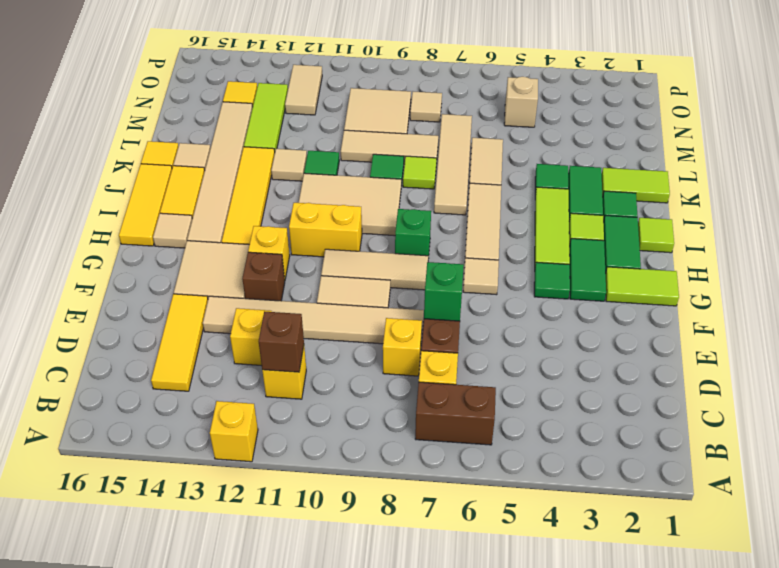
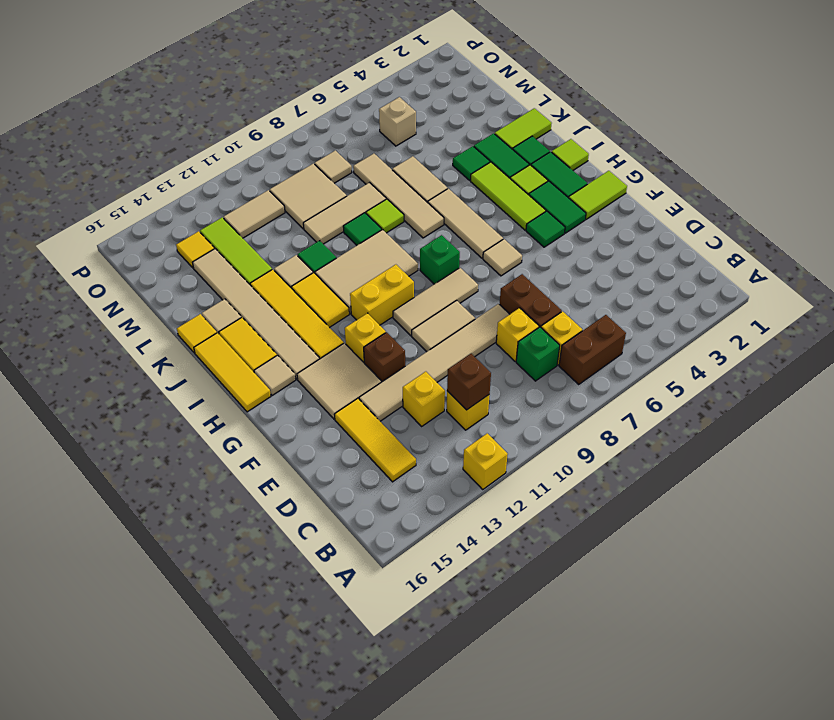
green 1x1 brick [424,262,464,321] -> green 1x1 brick moved to [516,327,560,381]
none -> yellow 1x2 tile [292,273,349,327]
tan 1x2 tile [285,65,322,115] -> tan 1x2 tile turned to [224,190,285,238]

